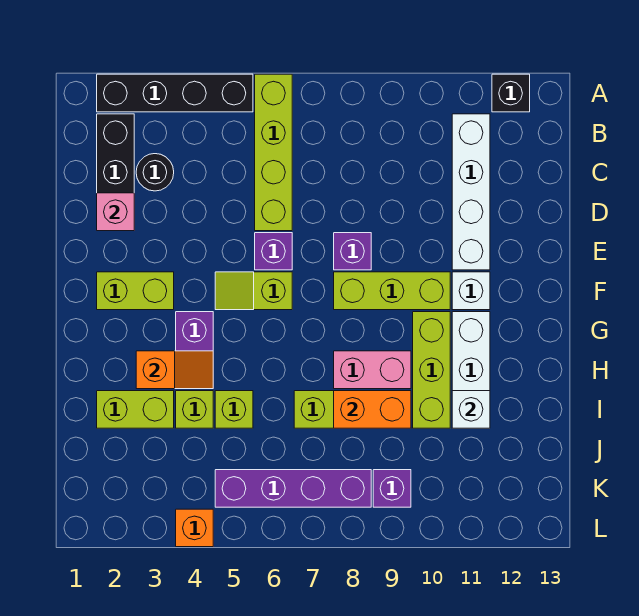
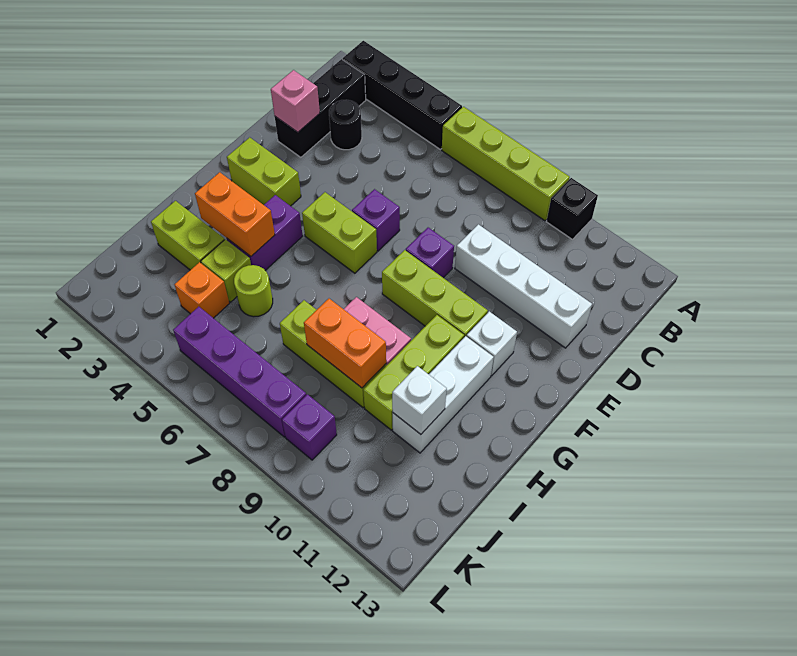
lime 1x4 brick [255,74,292,231] -> lime 1x4 brick turned to [442,107,570,221]
black 1x1 brick [492,74,530,112] -> black 1x1 brick moved to [546,178,598,239]
white 1x4 brick [452,114,490,270] -> white 1x4 brick turned to [455,224,592,348]
lime 1x2 slope [215,272,292,310] -> lime 1x2 brick [302,192,377,273]
orange 1x2 slope [136,351,213,389] -> orange 1x2 brick [195,172,275,256]
lime 1x1 brick [215,391,253,428] -> lime 1x1 round brick [234,265,273,317]
orange 1x1 brick [176,509,213,547] -> orange 1x1 brick moved to [174,262,229,318]

